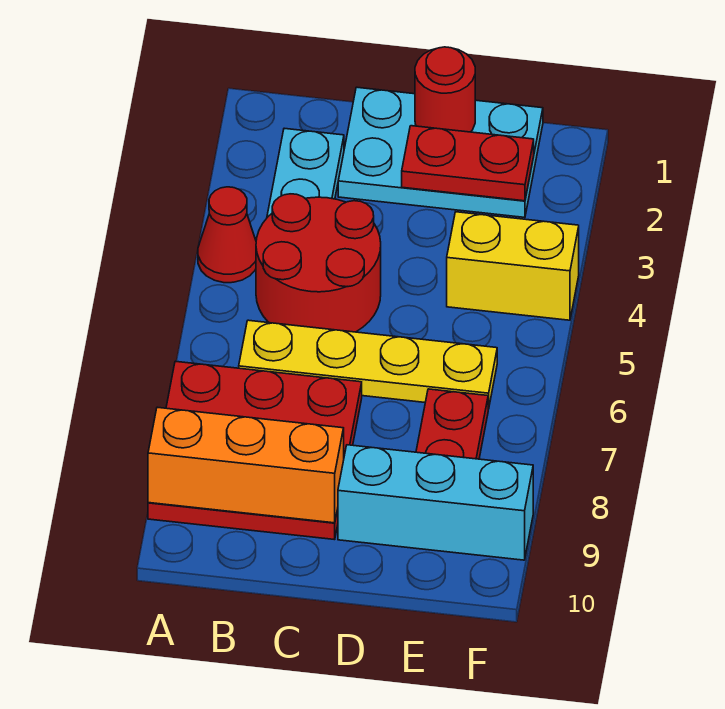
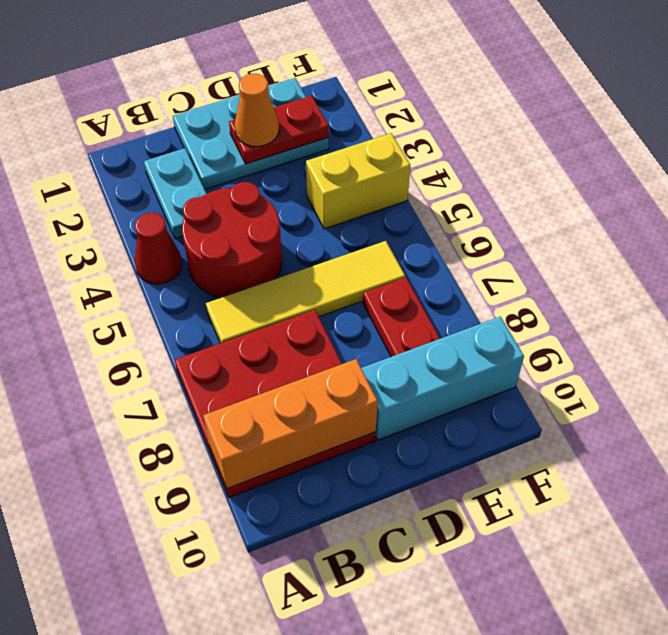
yellow 1x4 plate [239,320,497,409] -> yellow 1x4 tile [206,241,405,343]
red 1x1 round brick [415,47,475,132] -> none
none -> orange 1x1 cone [235,74,279,147]

